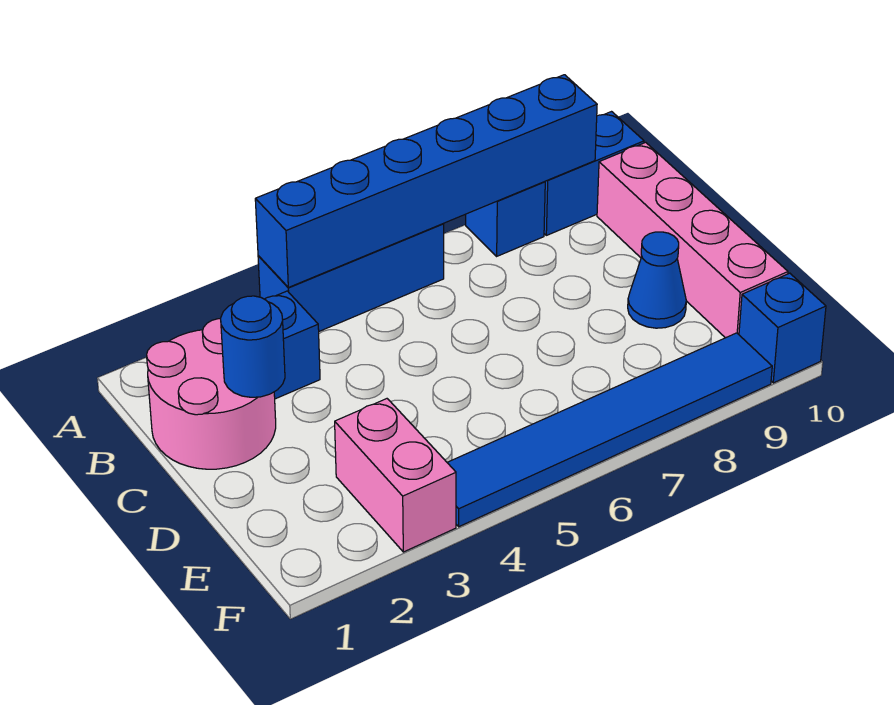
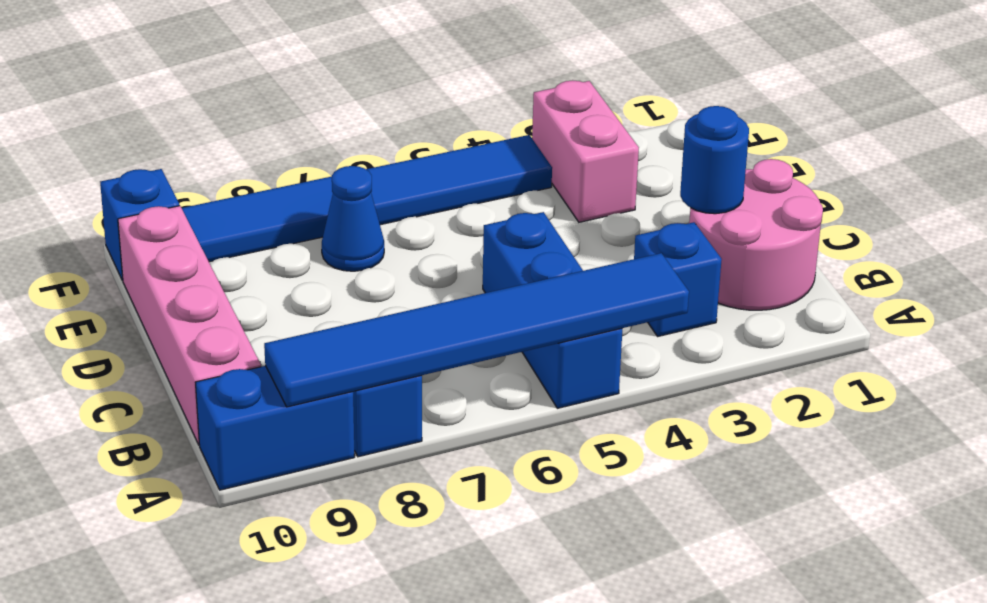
blue 1x3 brick [258,224,444,331] -> blue 1x3 brick turned to [483,212,622,408]
blue 1x6 brick [255,75,597,287] -> blue 1x6 tile [264,253,689,407]
blue 1x1 cone [628,232,686,328] -> blue 1x1 cone moved to [322,166,384,271]

